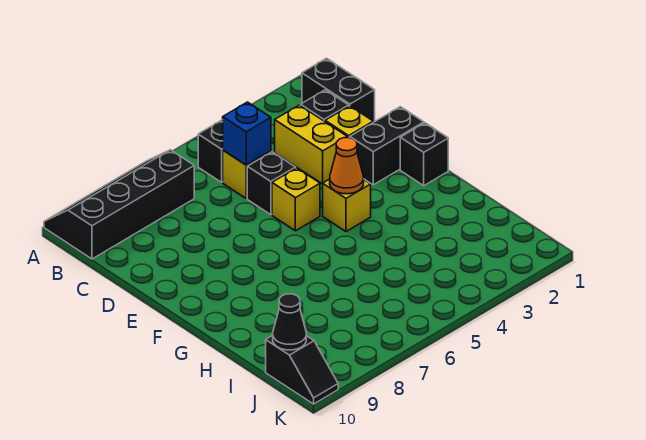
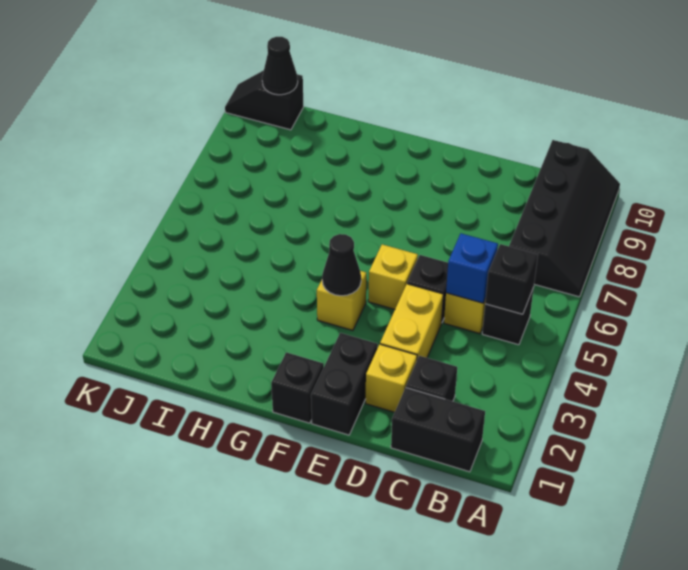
none -> black 1x1 brick [485,244,538,314]
yellow 1x2 brick [275,105,347,184] -> yellow 1x2 brick turned to [380,284,444,360]
orange 1x1 cone [330,138,364,194] -> black 1x1 cone [322,234,361,296]

